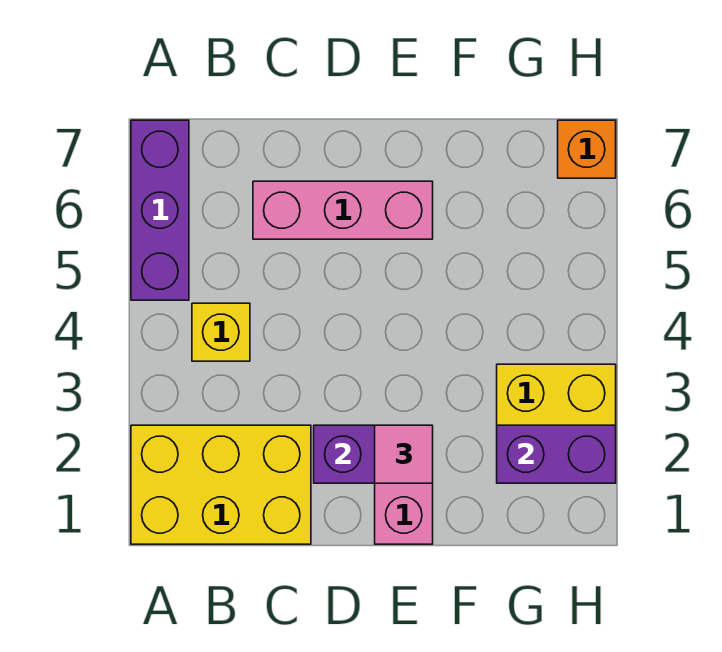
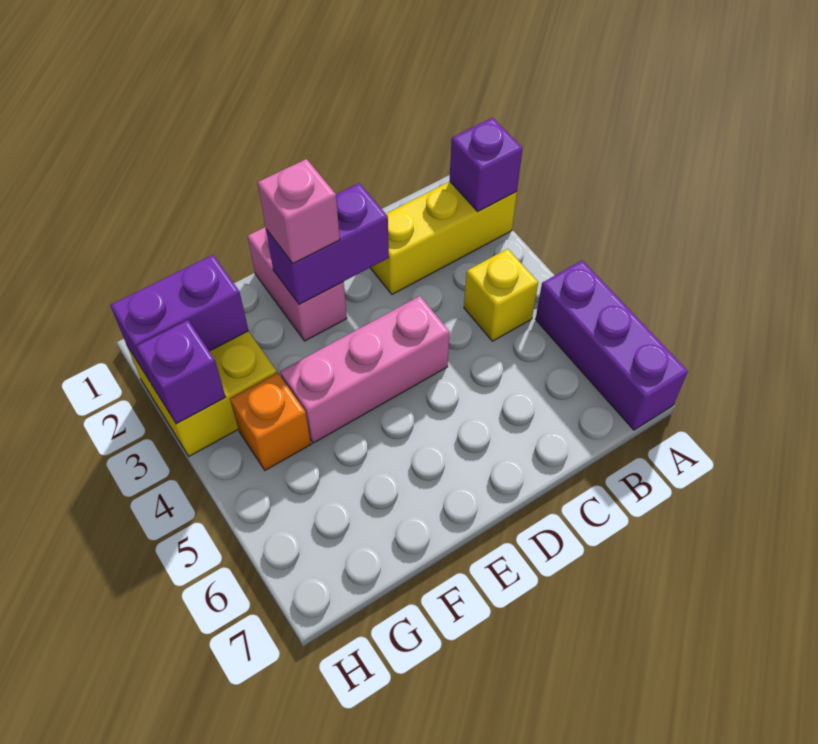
yellow 2x3 brick [131,425,311,544] -> yellow 1x3 brick [370,181,517,294]
none -> purple 1x1 brick [450,118,523,211]
pink 1x3 brick [253,181,433,239] -> pink 1x3 brick moved to [280,296,450,443]
pink 1x1 tile [375,425,433,483] -> pink 1x1 brick [258,159,340,263]
none -> purple 1x1 brick [136,320,226,424]
orange 1x1 brick [558,120,616,178] -> orange 1x1 brick moved to [230,373,311,470]

